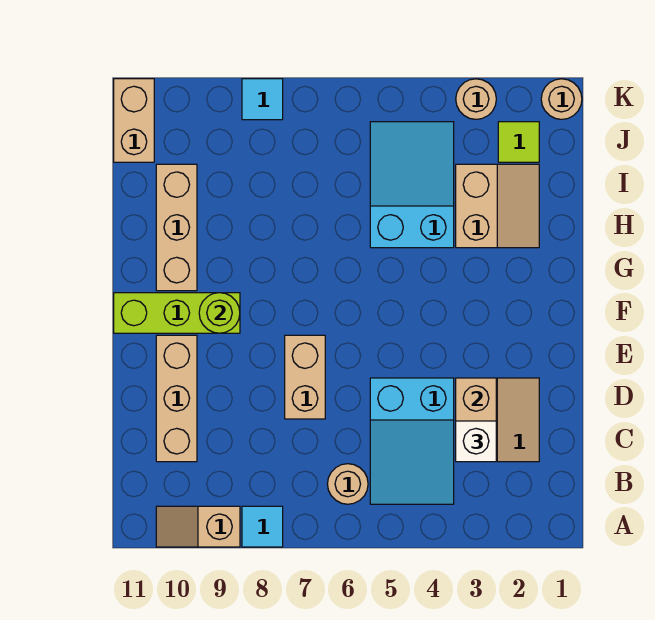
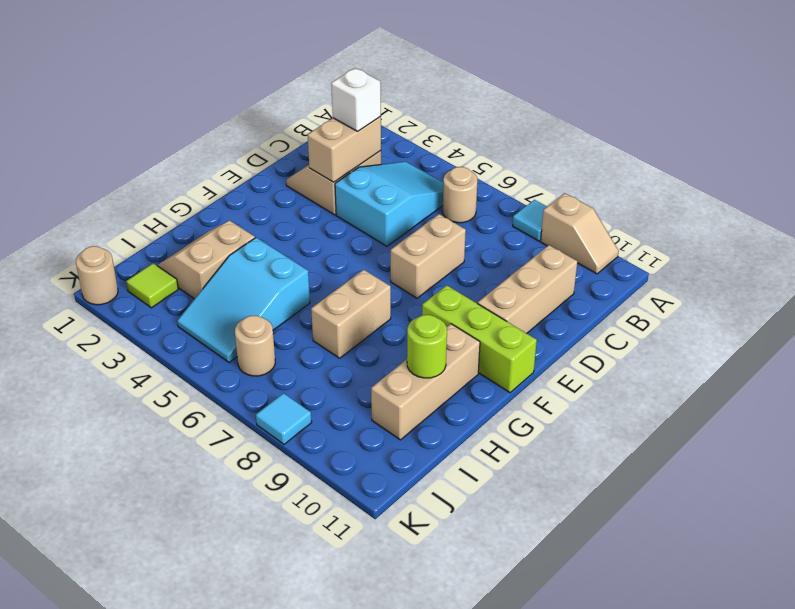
lime 1x1 round brick [199,293,240,333] -> lime 1x1 round brick moved to [407,315,447,378]
tan 1x2 brick [114,79,154,162] -> tan 1x2 brick moved to [311,270,391,358]
tan 1x1 round brick [456,79,496,119] -> tan 1x1 round brick moved to [235,316,275,376]

